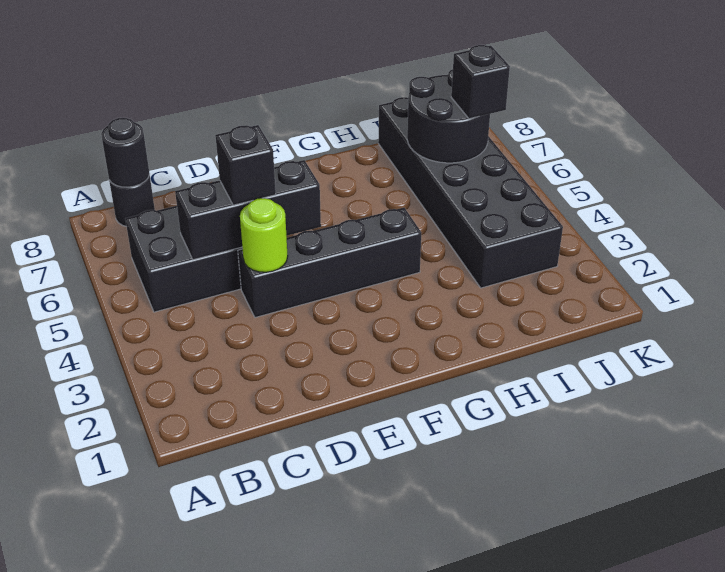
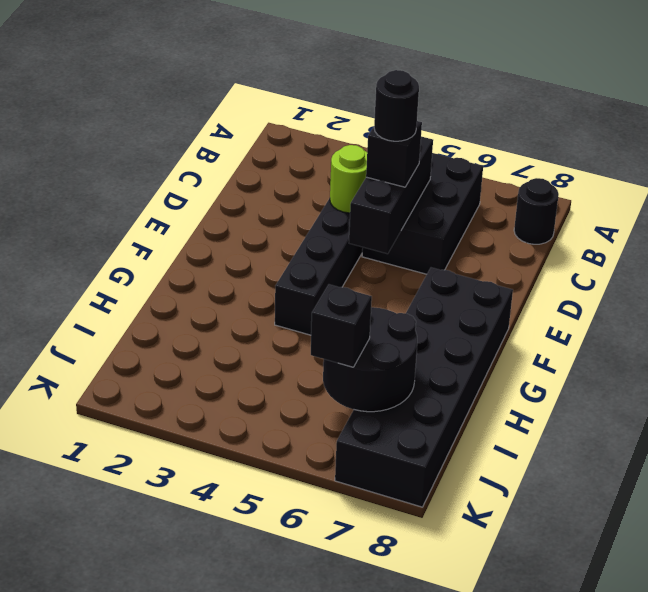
black 1x1 round brick [101,118,150,187] -> black 1x1 round brick moved to [374,70,419,141]
black 2x6 brick [378,97,563,288] -> black 2x6 brick turned to [335,268,513,507]

